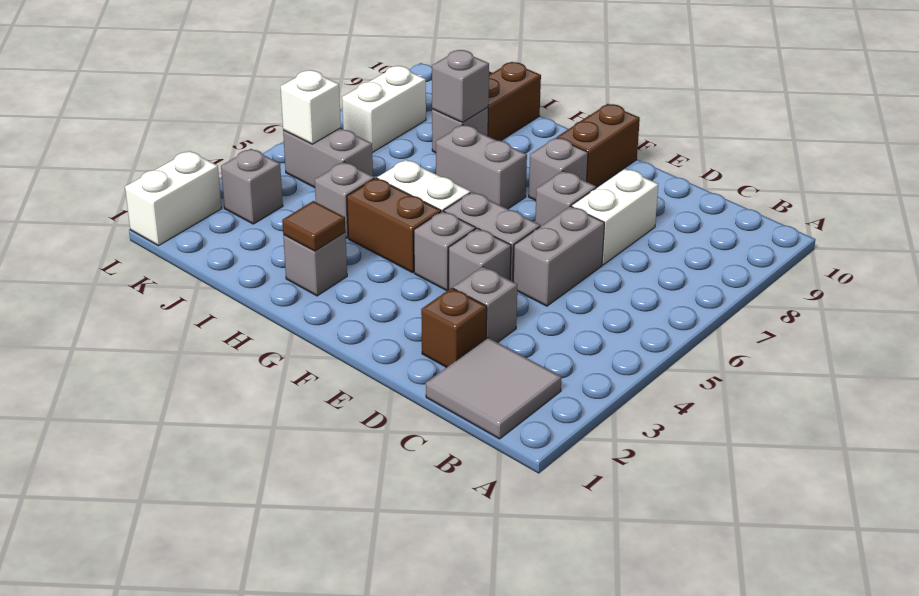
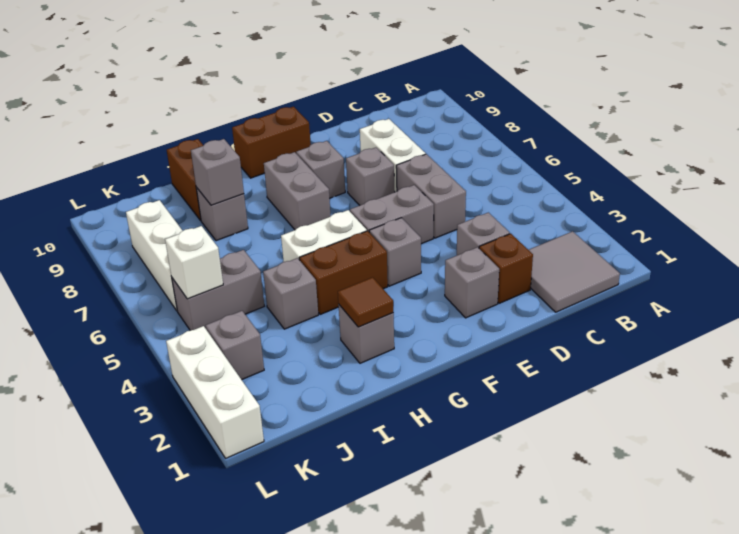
grey 1x1 brick [449,228,511,289] -> grey 1x1 brick moved to [445,247,499,318]
brown 1x2 brick [557,104,640,188] -> brown 1x2 brick turned to [232,107,311,178]
grey 1x2 brick [436,125,527,209] -> grey 1x2 brick turned to [264,152,331,230]
white 1x2 brick [342,66,426,153] -> white 1x3 brick [126,200,182,311]
white 1x2 brick [125,151,222,246] -> white 1x3 brick [166,326,264,458]

